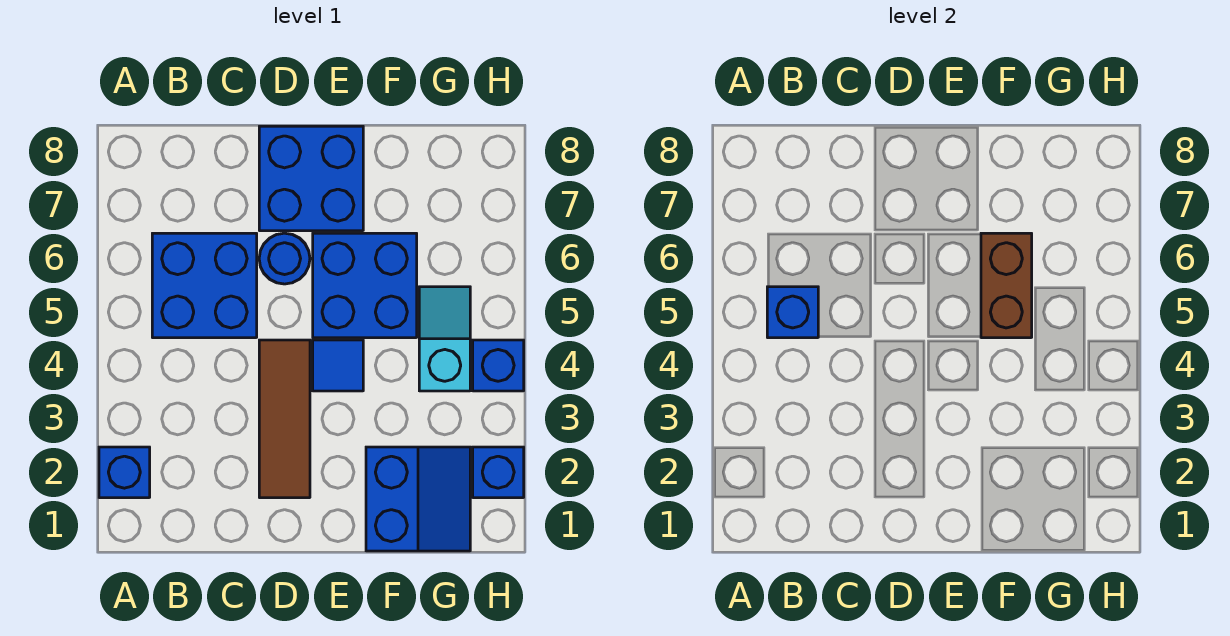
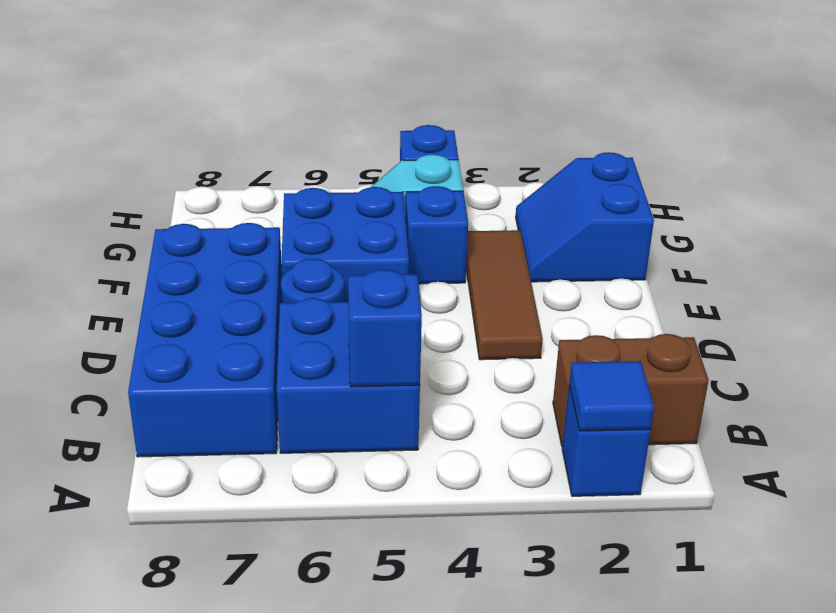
brown 1x3 tile [259,340,310,498] -> brown 1x3 tile turned to [466,230,543,360]
blue 2x2 brick [259,126,363,231] -> blue 2x4 brick [128,223,282,457]
blue 1x1 tile [313,340,363,391] -> blue 1x1 tile moved to [569,361,654,431]
blue 2x2 slope [366,447,470,551] -> blue 2x2 slope turned to [516,152,654,282]
brown 1x2 brick [981,233,1032,338] -> brown 1x2 brick moved to [553,334,709,446]
blue 1x1 brick [473,447,524,498] -> blue 1x1 brick moved to [405,186,468,284]

